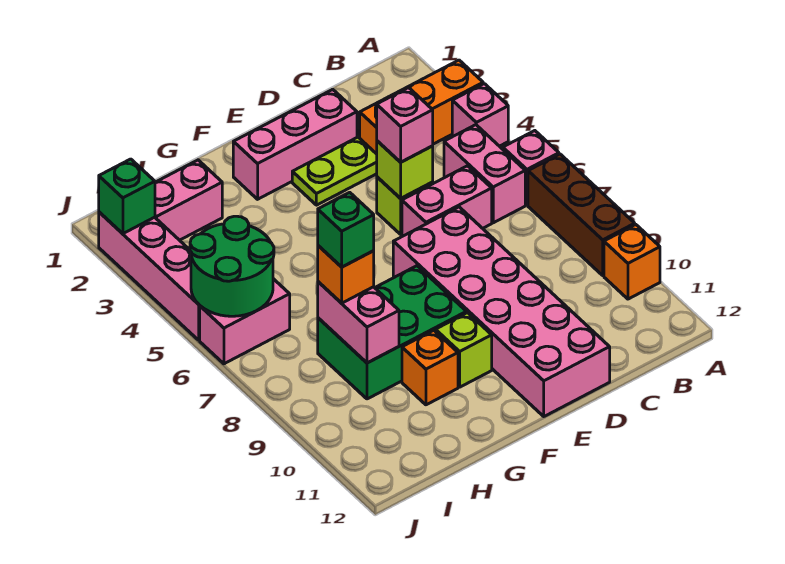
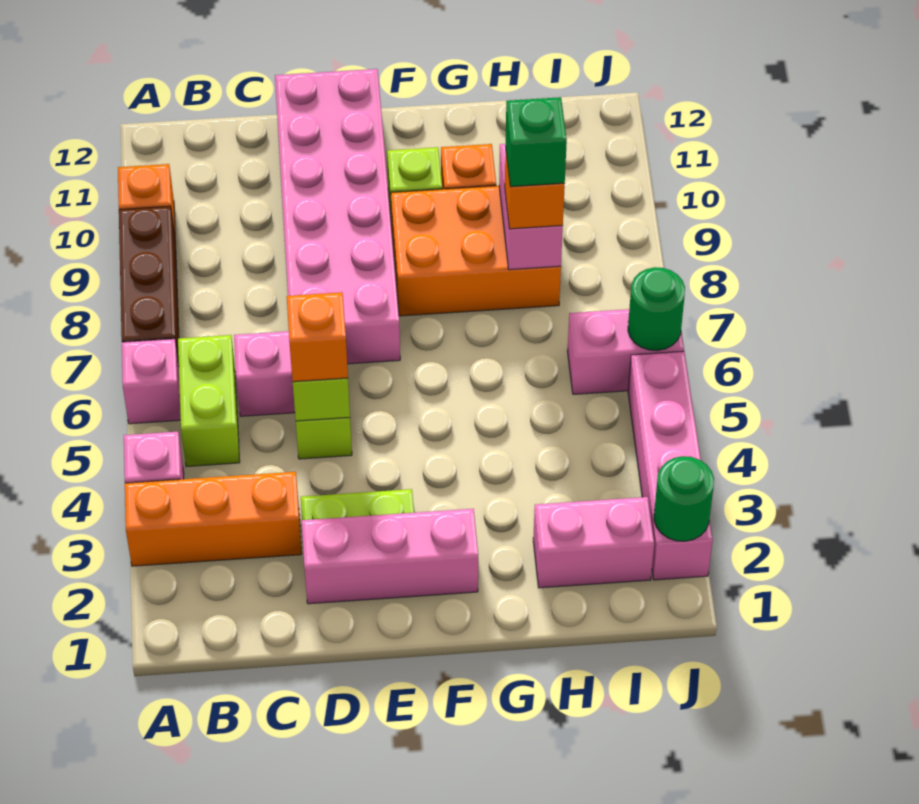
pink 1x2 brick [444,125,525,223] -> lime 1x2 brick [178,335,240,466]
pink 1x1 brick [377,88,433,162] -> orange 1x1 brick [287,292,348,382]
green 2x3 brick [318,266,466,399] -> orange 2x3 brick [391,186,561,316]
green 2x2 round brick [190,216,274,316] -> green 1x1 round brick [628,267,685,351]
green 1x1 brick [99,159,155,234] -> green 1x1 round brick [654,456,714,541]

